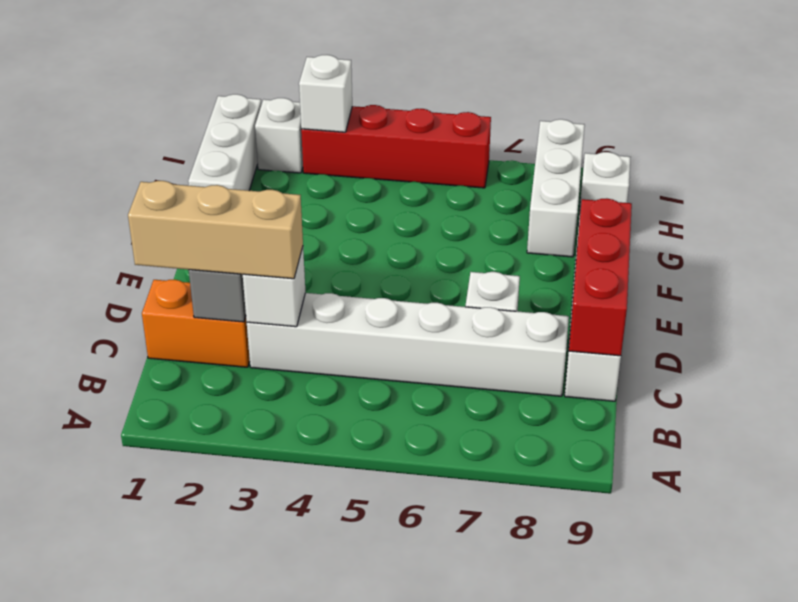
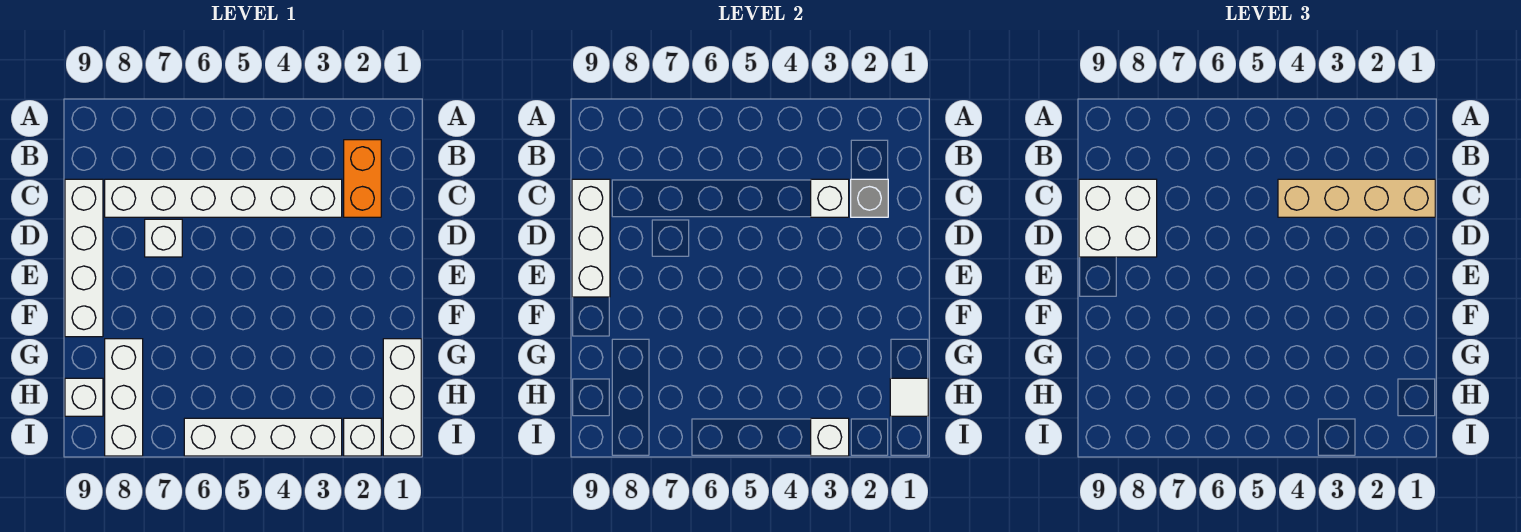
orange 1x2 brick [142,280,250,367] -> orange 1x2 brick turned to [344,140,381,217]
tan 1x3 brick [128,181,303,279] -> tan 1x4 brick [1278,179,1435,217]
none -> white 2x2 brick [1079,179,1157,257]
red 1x3 brick [569,198,632,356] -> white 1x3 brick [572,179,610,297]
none -> white 1x1 tile [890,378,928,416]
red 1x4 brick [301,105,491,188] -> white 1x4 brick [184,418,342,456]

